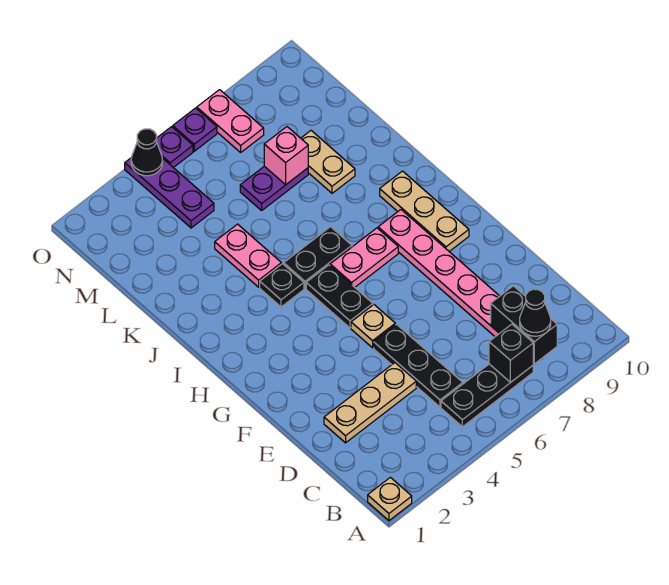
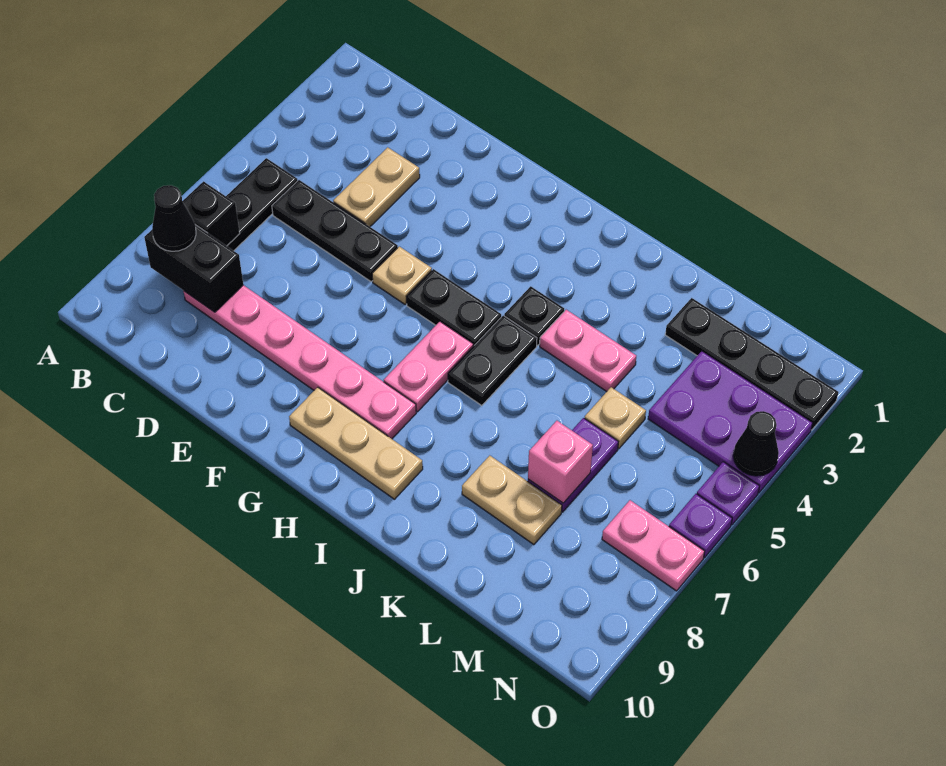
tan 1x1 plate [368,477,412,521] -> tan 1x1 plate moved to [584,387,646,449]
tan 1x3 plate [324,363,416,443] -> tan 1x2 plate [333,147,420,227]
none -> black 1x4 plate [665,298,839,430]
purple 1x3 plate [125,157,214,228] -> purple 2x3 plate [648,351,813,493]

